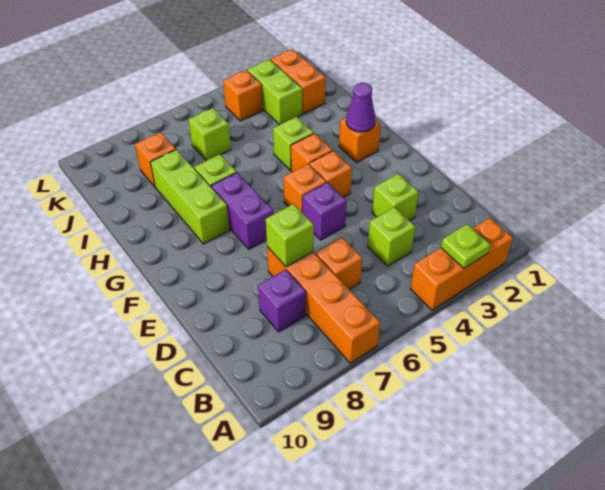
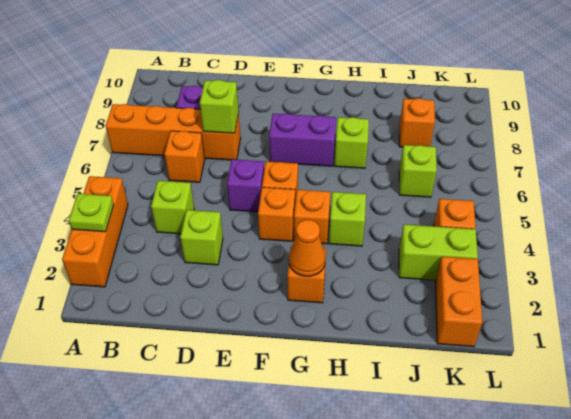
purple 1x1 cone [346,83,375,132] -> orange 1x1 cone [289,220,325,276]
lime 1x3 brick [151,150,230,244] -> none
orange 1x2 brick [271,49,326,114] -> orange 1x2 brick turned to [435,257,482,347]

